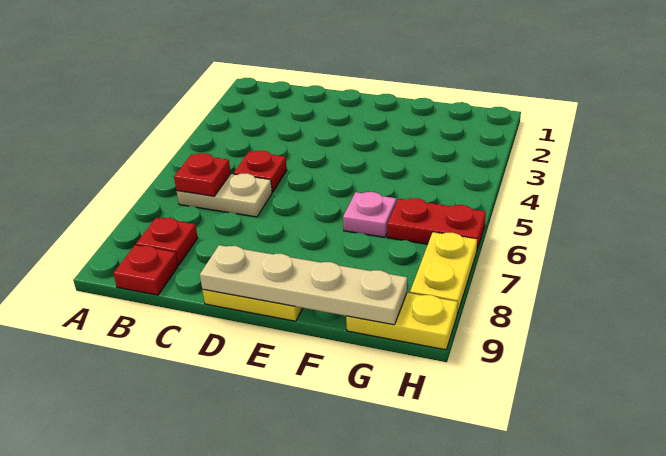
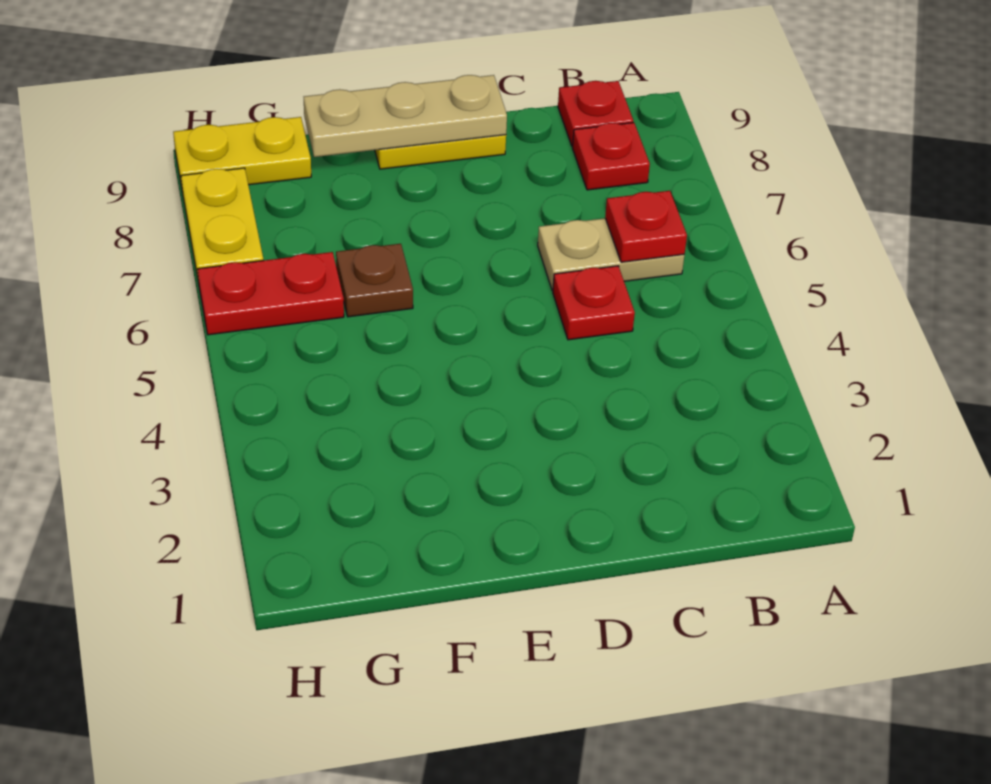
tan 1x4 plate [200,245,407,325] -> tan 1x3 plate [304,75,507,157]
pink 1x1 plate [343,192,396,237] -> brown 1x1 plate [336,244,413,317]

